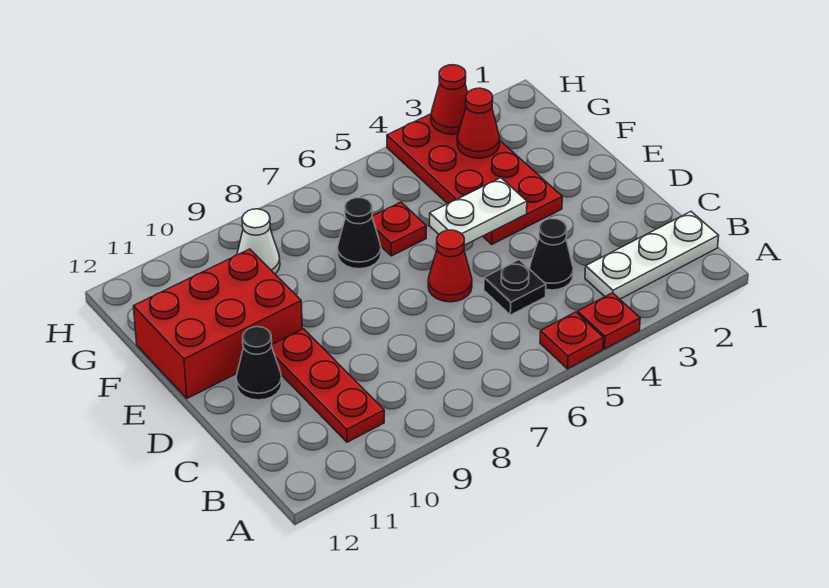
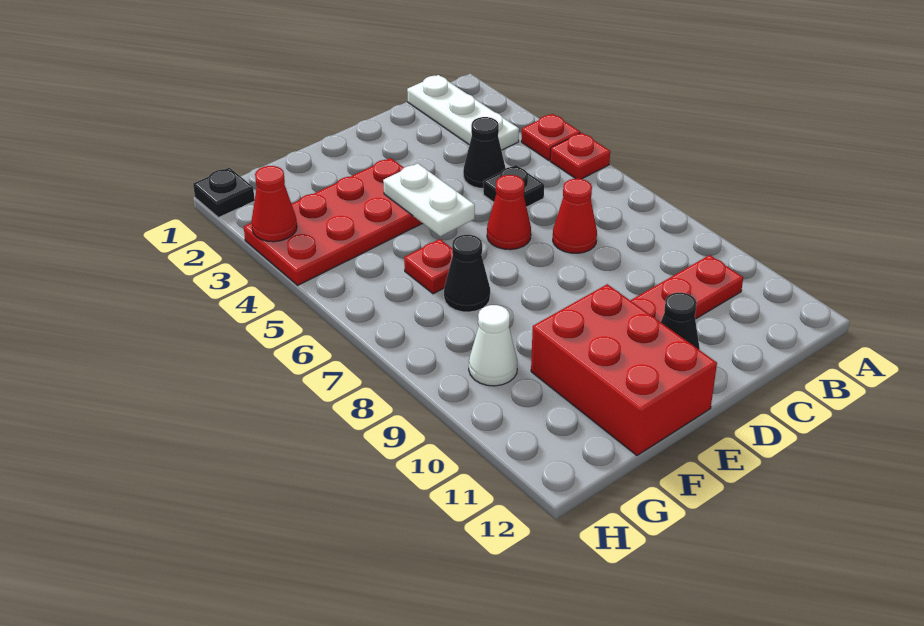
red 1x1 cone [457,88,500,158] -> red 1x1 cone moved to [553,179,597,253]
none -> black 1x1 plate [193,168,255,218]

